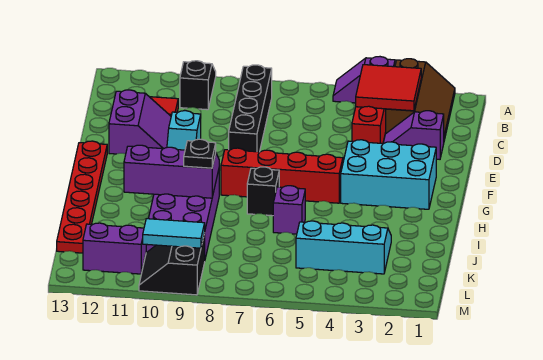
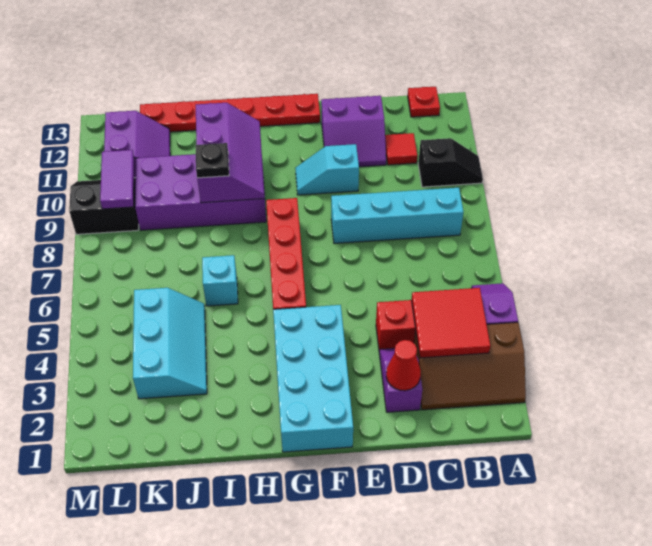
black 1x4 brick [229,65,272,152] -> cyan 1x4 brick [331,188,463,243]
none -> red 1x1 plate [408,87,440,117]
none -> red 1x1 cone [386,340,421,391]
cyan 2x3 brick [341,140,436,209] -> cyan 2x4 brick [273,305,353,452]
black 1x1 brick [247,167,279,216] -> none
purple 1x1 brick [273,186,305,234] -> cyan 1x1 brick [202,255,238,306]
cyan 1x2 tile [143,219,205,248] -> purple 1x2 tile [100,150,134,209]

